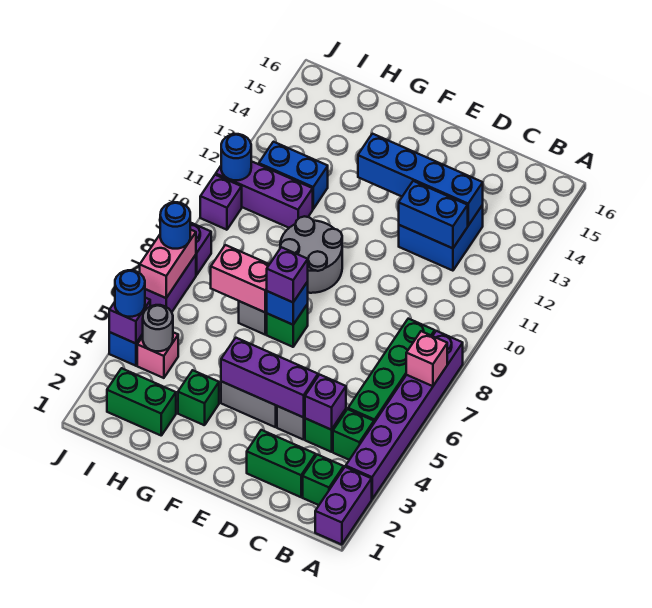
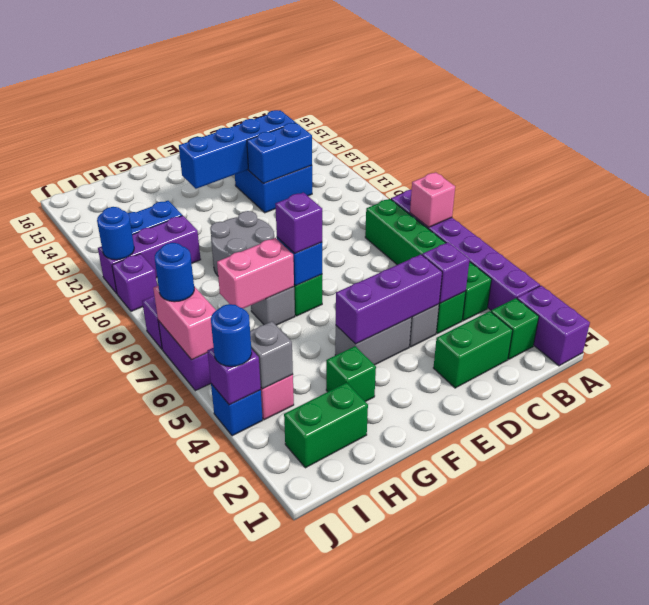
grey 1x1 round brick [143,305,173,351] -> grey 1x1 brick [250,321,293,389]

